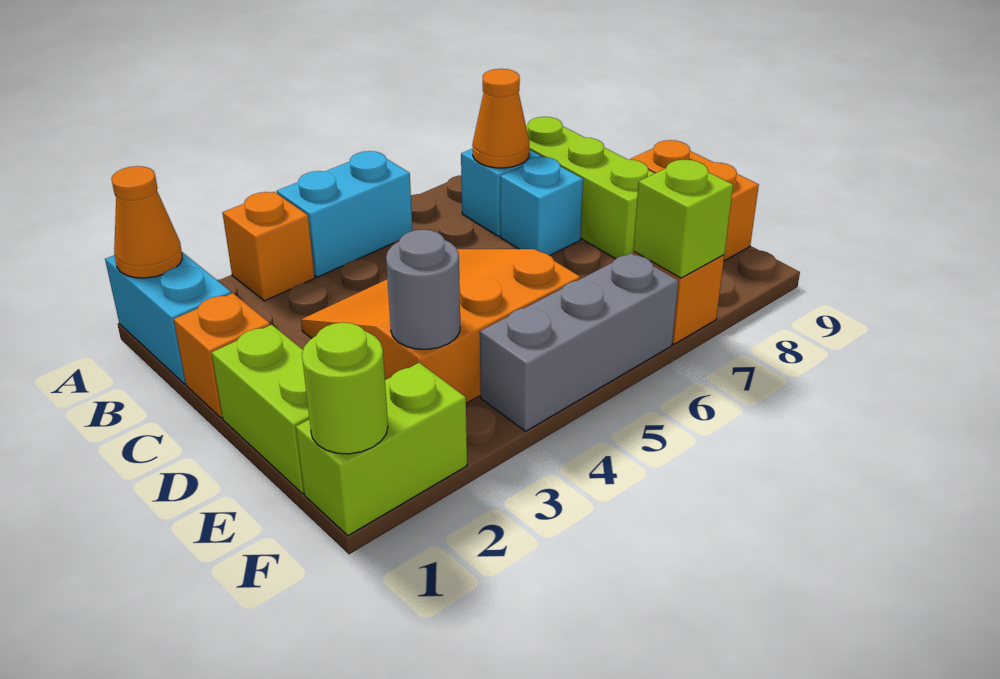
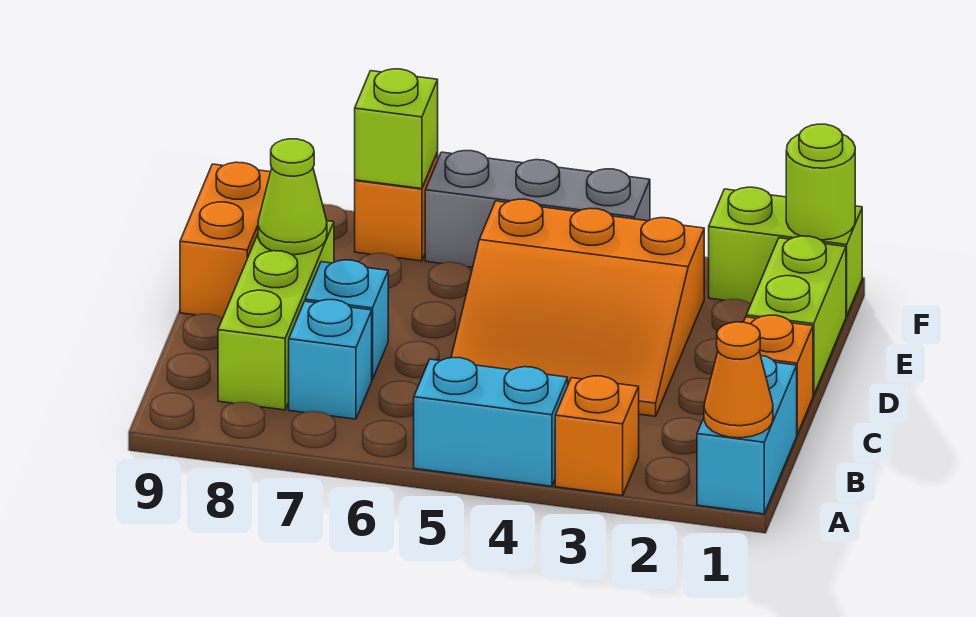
orange 1x1 cone [472,69,529,168] -> none
none -> lime 1x1 cone [258,139,327,255]
grey 1x1 round brick [386,230,460,349] -> none

